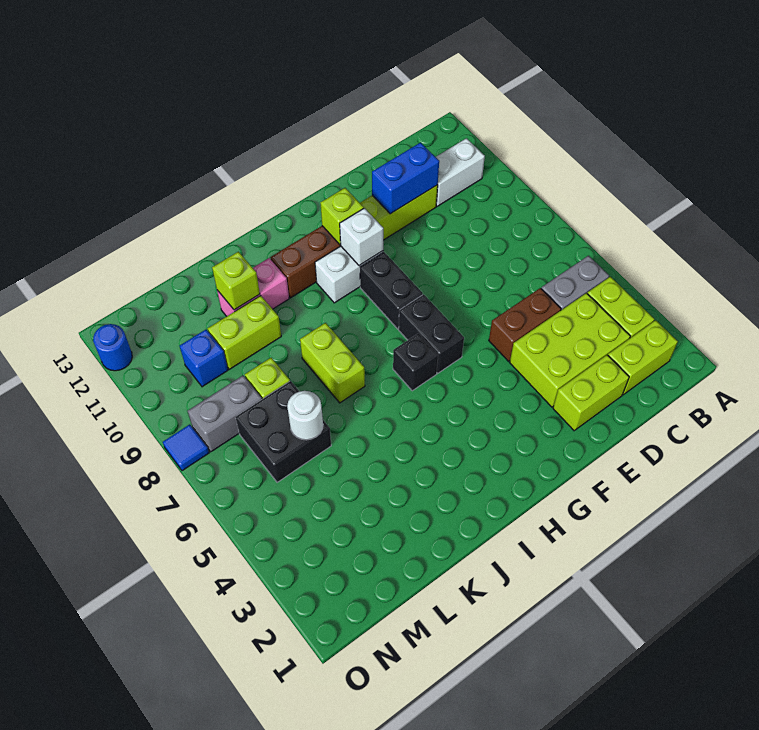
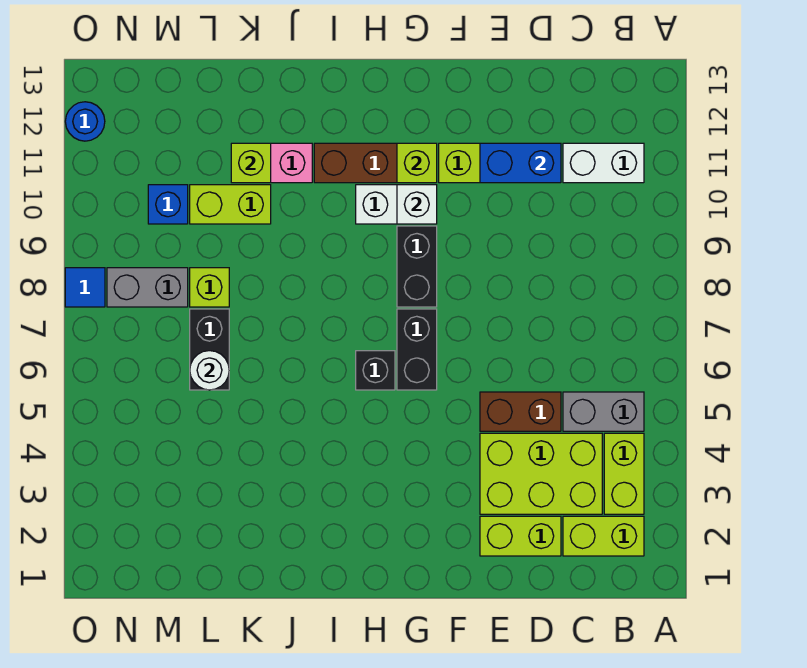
lime 1x2 brick [300,323,365,403] -> none
black 2x2 brick [236,381,331,482] -> black 1x2 brick [190,309,229,390]

